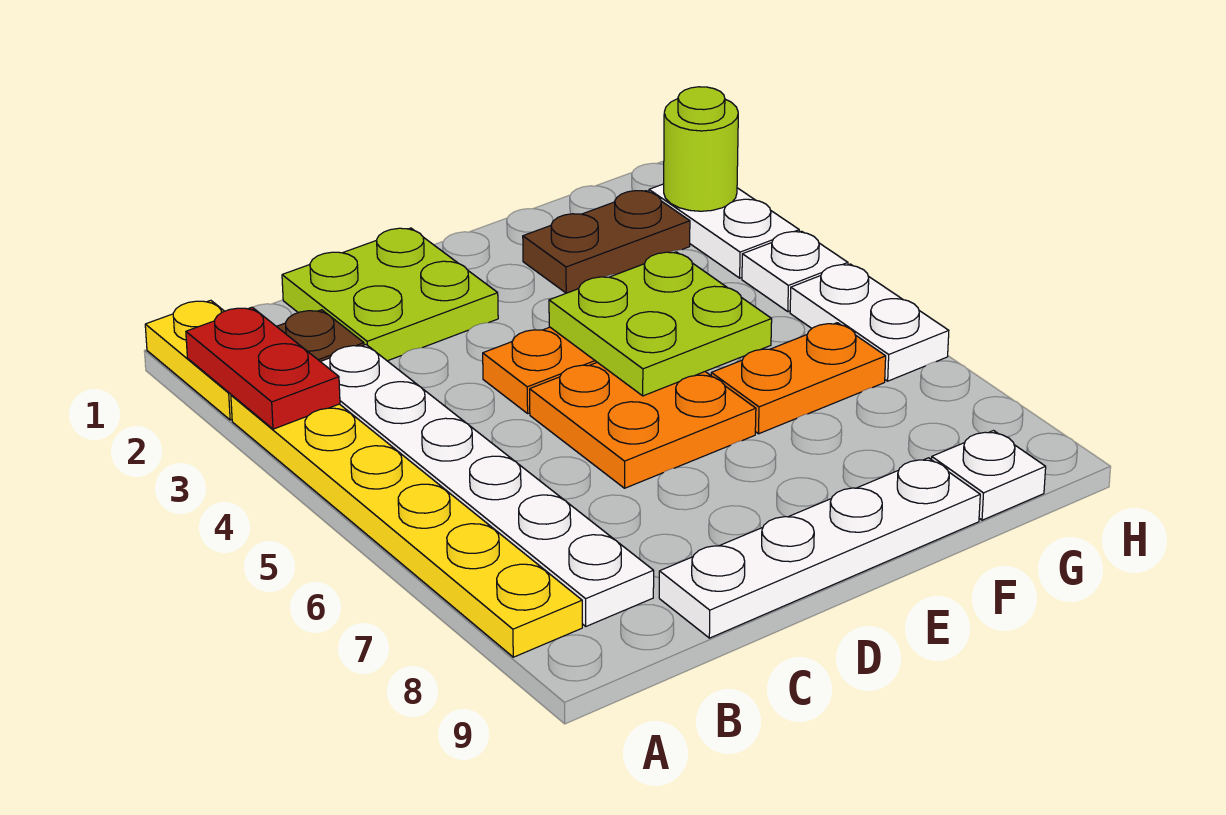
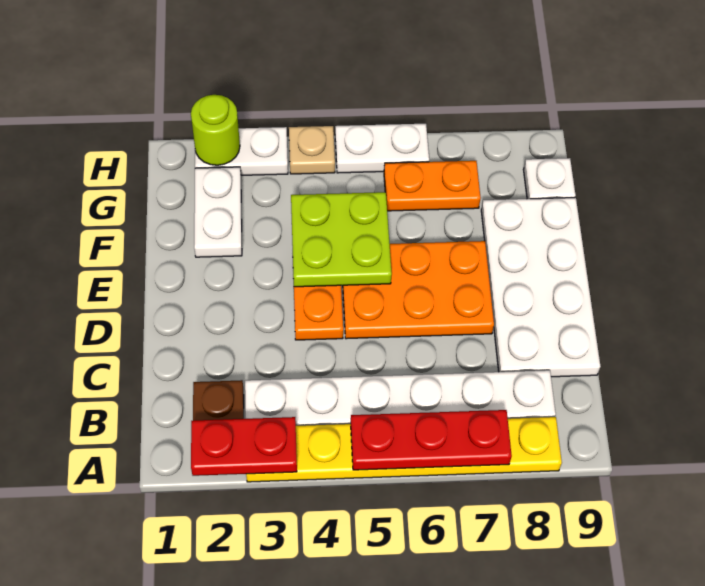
yellow 1x2 plate [145,300,232,420] -> none
none -> red 1x3 plate [351,410,512,470]
lime 2x2 plate [282,228,498,361] -> none
white 1x4 plate [659,458,980,638] -> white 2x4 plate [481,198,600,377]
orange 2x2 plate [530,362,756,488] -> orange 2x3 plate [343,241,494,339]
brown 1x2 plate [523,191,690,293] -> white 1x2 plate [194,167,242,257]
orange 1x2 plate [711,323,886,434] -> orange 1x2 plate turned to [384,161,481,211]
white 1x1 plate [742,231,848,312] -> tan 1x1 plate [289,126,335,174]

